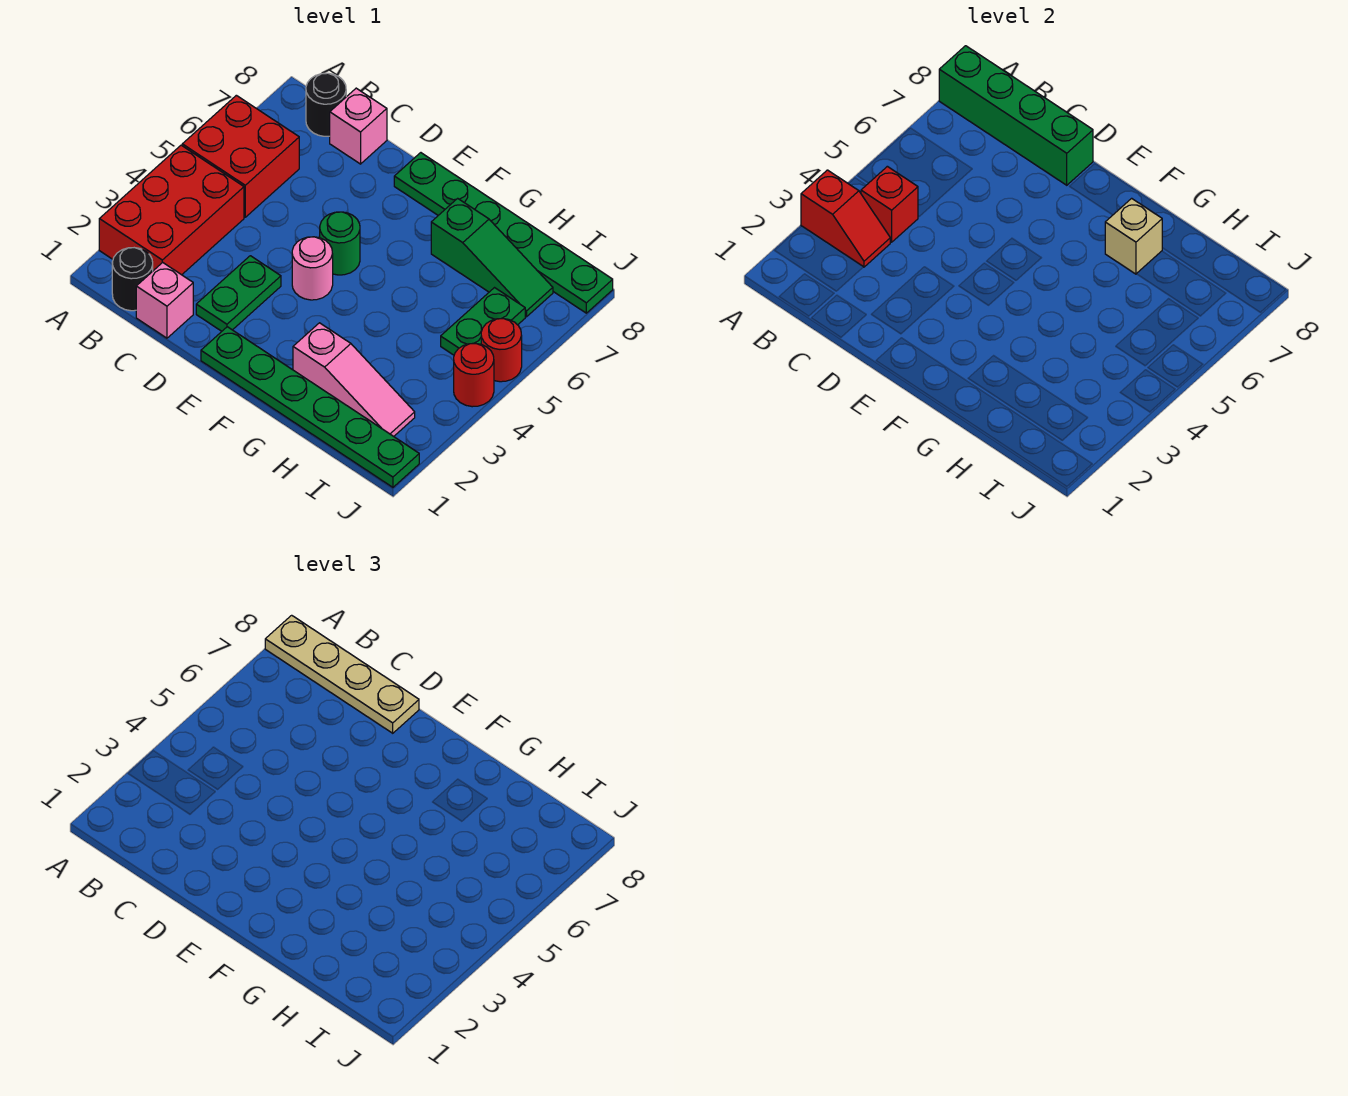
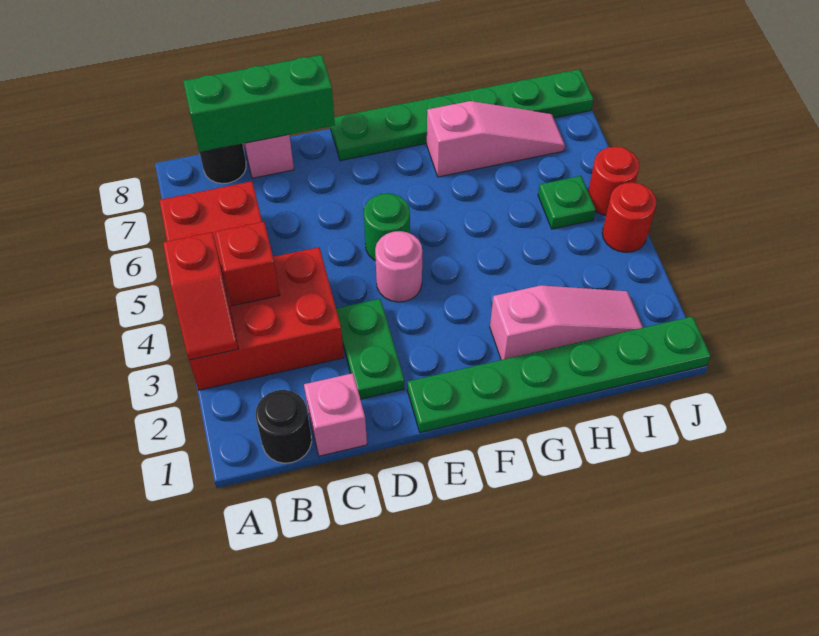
red 2x3 brick [99,145,244,275] -> red 2x3 brick turned to [189,247,344,390]
red 1x2 slope [801,170,890,267] -> red 1x2 slope turned to [163,232,238,360]
green 1x4 brick [939,46,1093,185] -> green 1x3 brick [183,55,335,152]
tan 1x4 plate [265,615,419,733] -> none
green 1x3 slope [431,198,553,317] -> pink 1x3 slope [427,101,565,177]
tan 1x1 brick [1105,198,1162,274] -> none
green 1x2 plate [441,288,525,355] -> green 1x1 plate [538,176,596,229]

